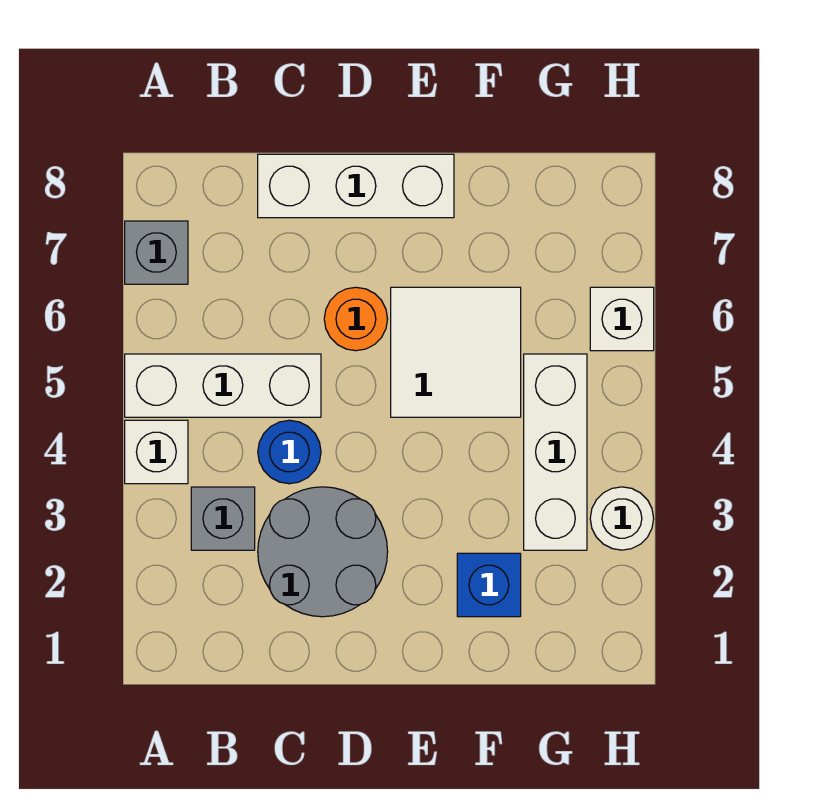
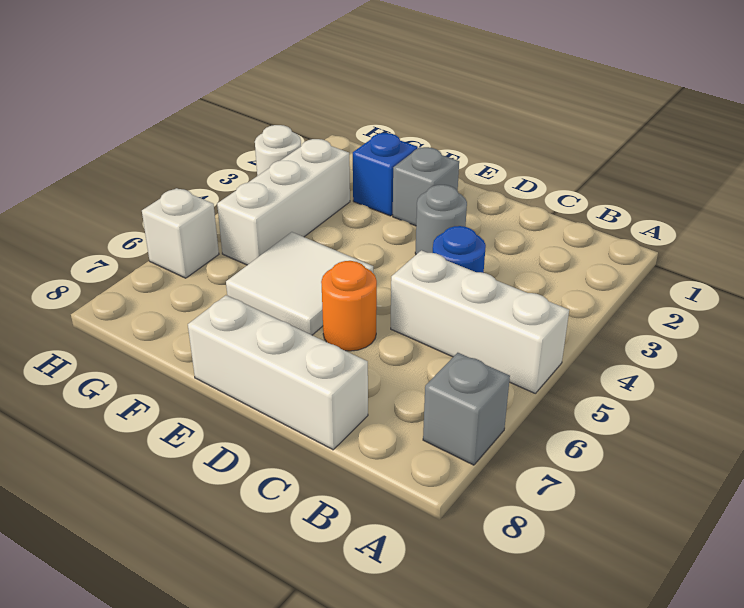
white 1x1 brick [125,420,188,484] -> none
grey 1x1 brick [191,487,255,550] -> grey 1x1 brick moved to [393,147,459,226]
grey 2x2 round brick [258,487,388,617] -> grey 1x1 round brick [415,185,467,254]

